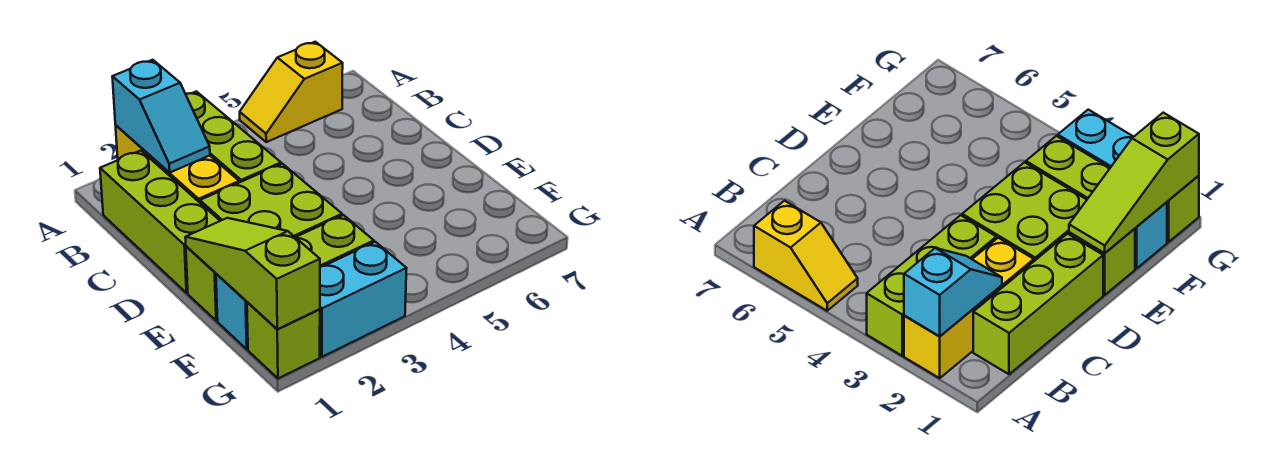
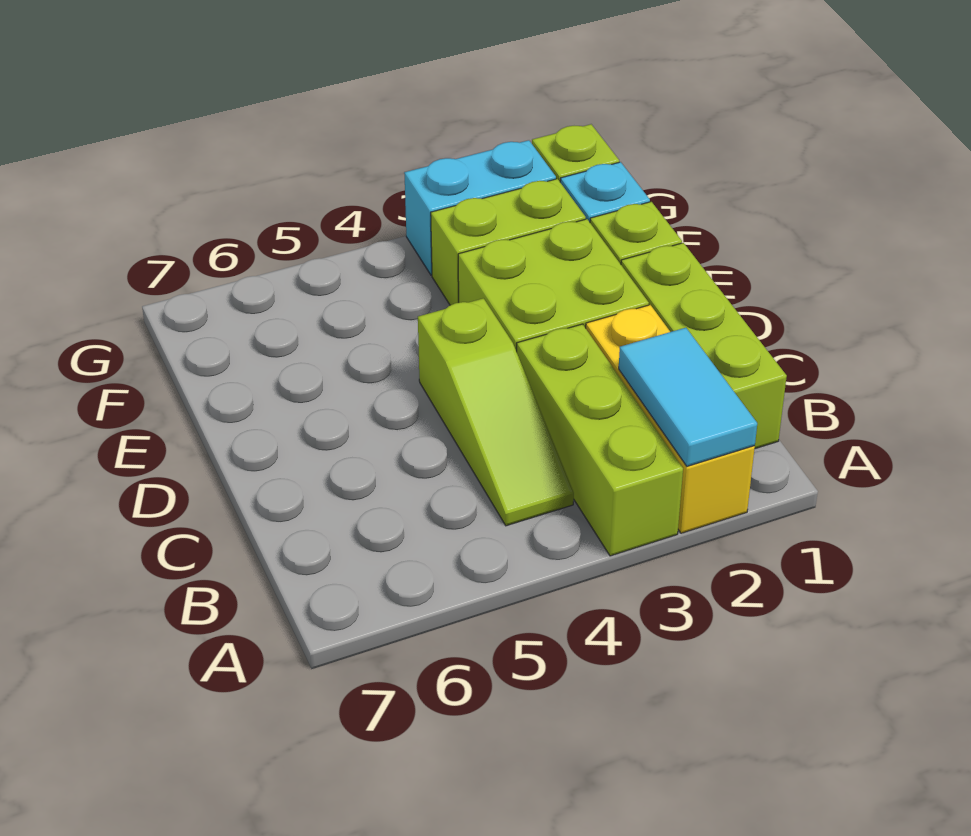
cyan 1x2 slope [112,60,210,173] -> cyan 1x2 tile [619,328,757,466]
yellow 1x2 slope [240,42,343,142] -> none
lime 1x3 slope [185,218,320,329] -> lime 1x3 slope moved to [418,298,574,526]

